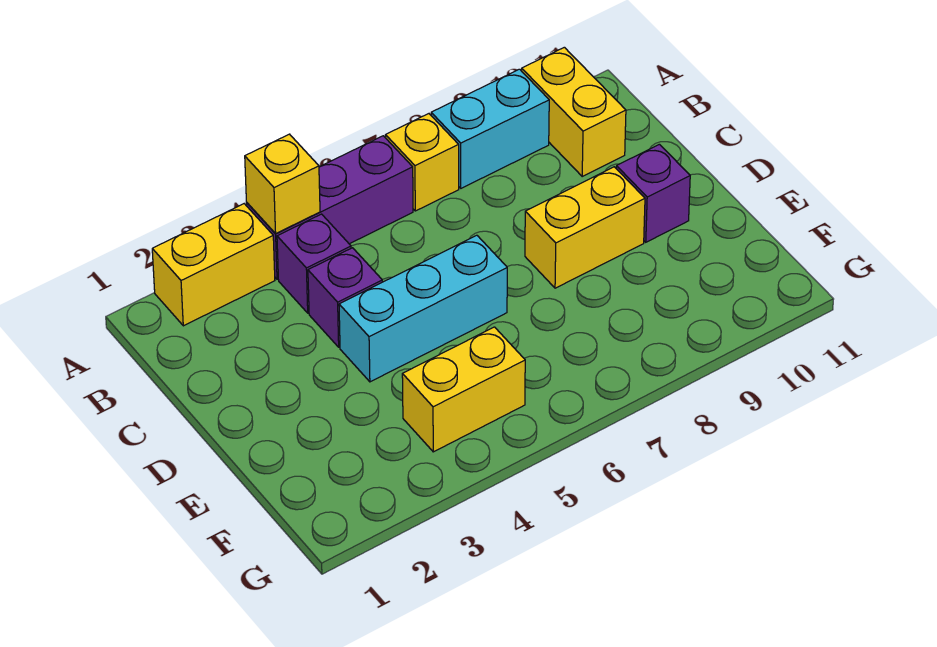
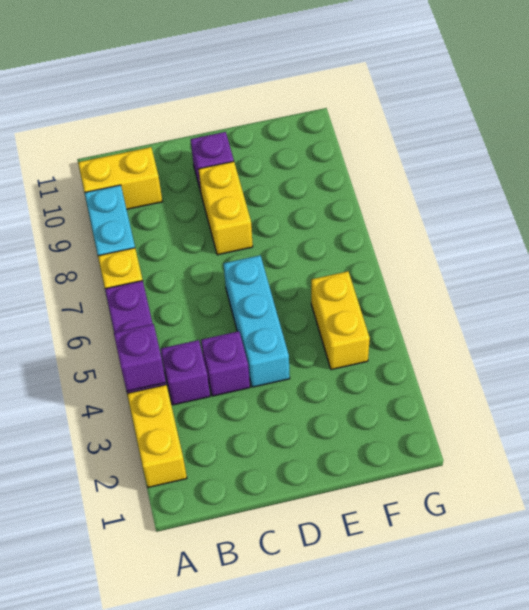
yellow 1x1 brick [245,134,320,234] -> purple 1x1 brick [114,324,166,391]

